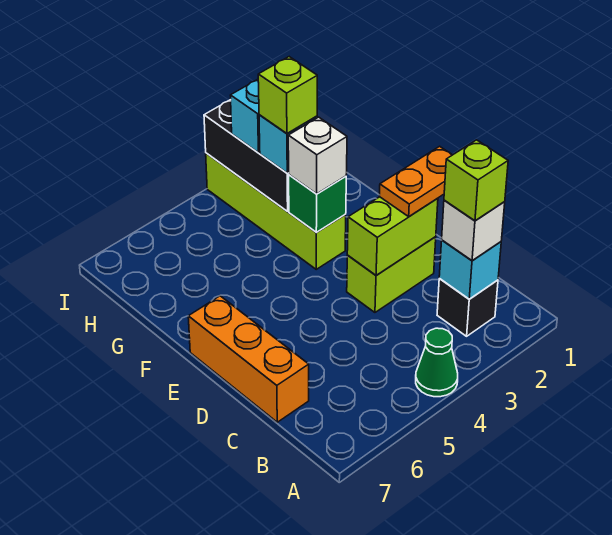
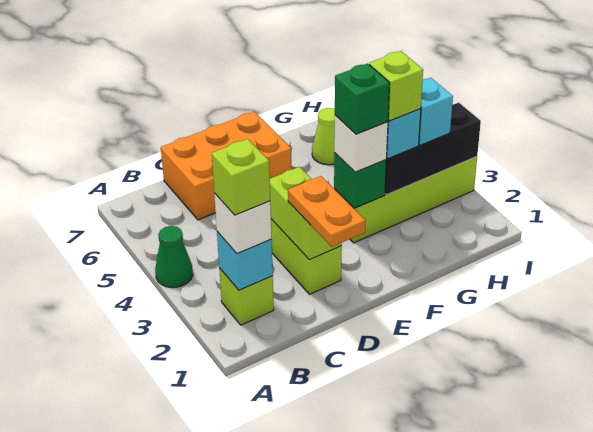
black 1x1 brick [437,279,498,336] -> lime 1x1 brick [219,268,274,325]
orange 1x3 brick [188,296,309,422] -> orange 2x3 brick [161,112,292,220]
none -> green 1x1 brick [335,63,390,134]
none -> lime 1x1 cone [312,108,335,165]

